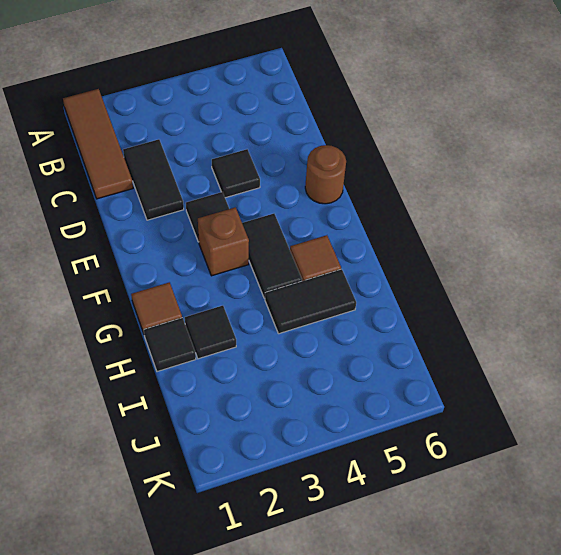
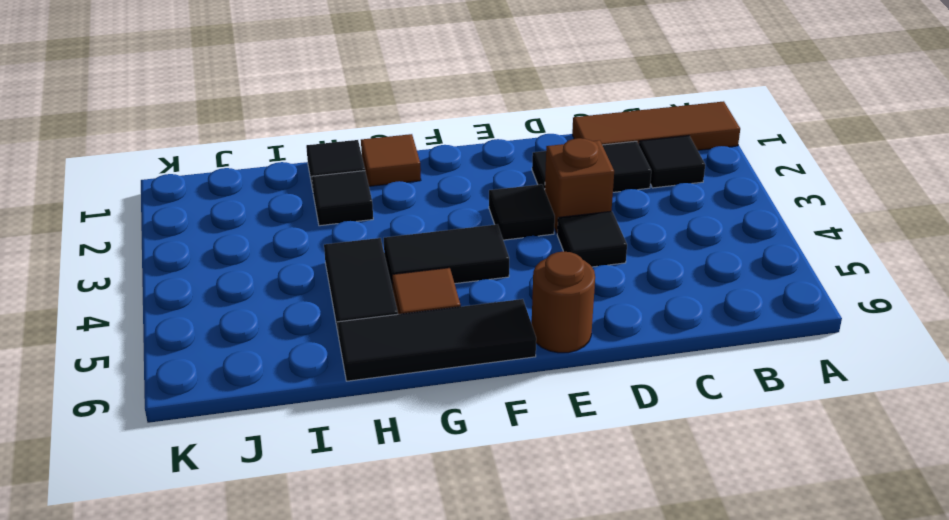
none -> black 1x1 tile [639,136,705,188]
brown 1x1 brick [198,207,249,276] -> brown 1x1 brick moved to [545,138,614,233]
none -> black 1x3 tile [338,299,536,381]

